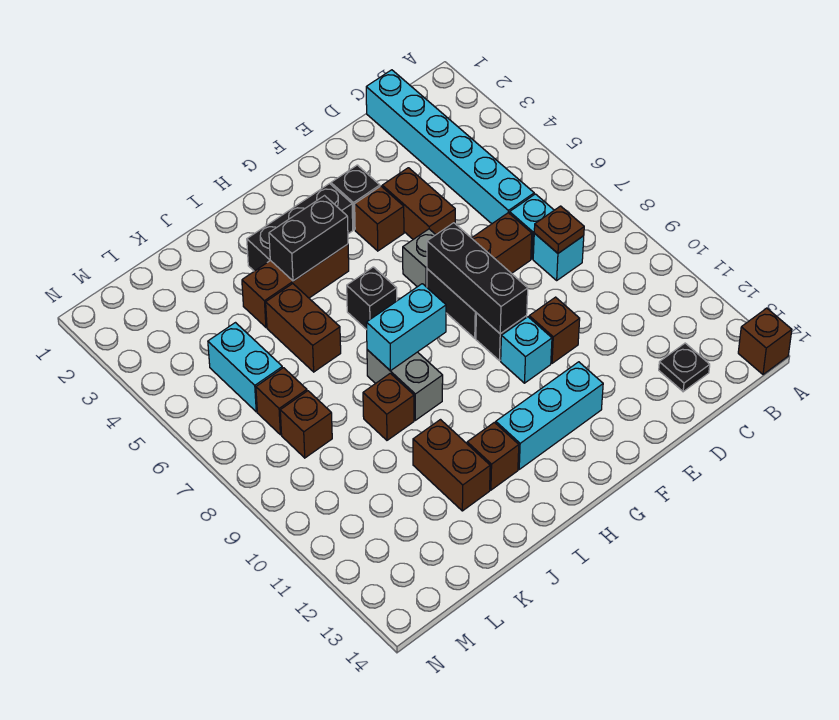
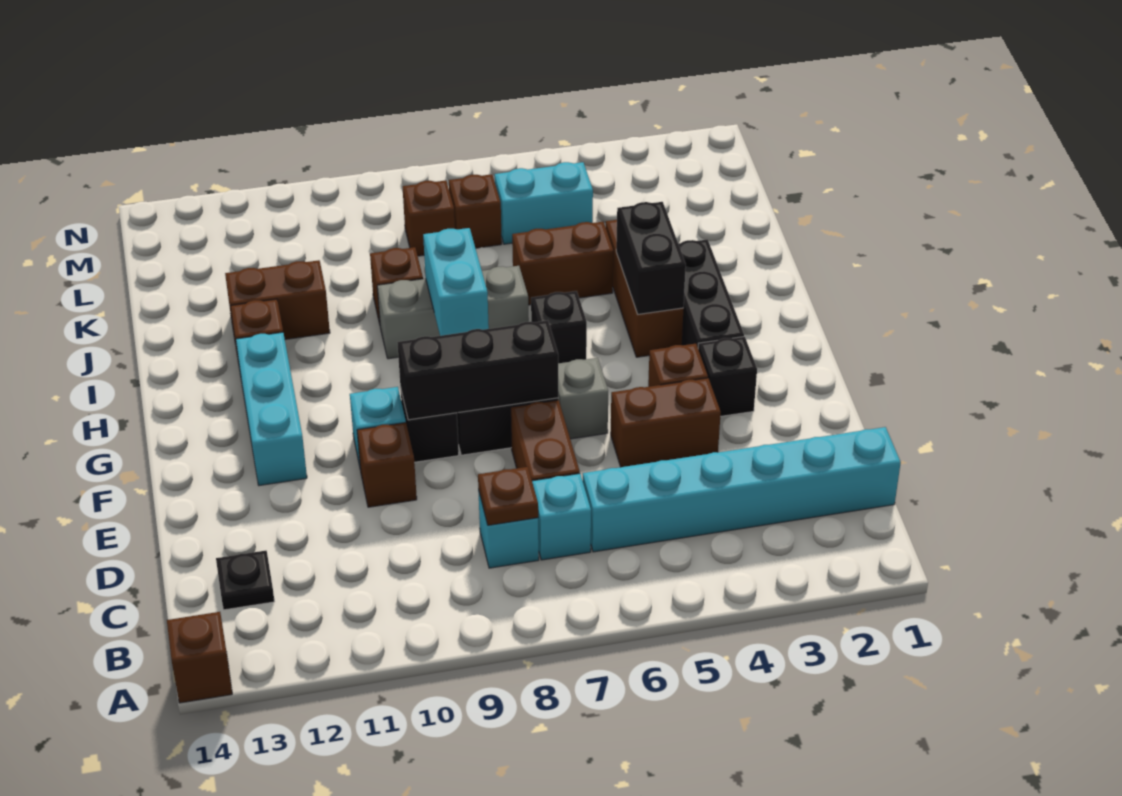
grey 1x2 brick [367,350,443,420] -> grey 1x3 brick [377,266,529,359]

